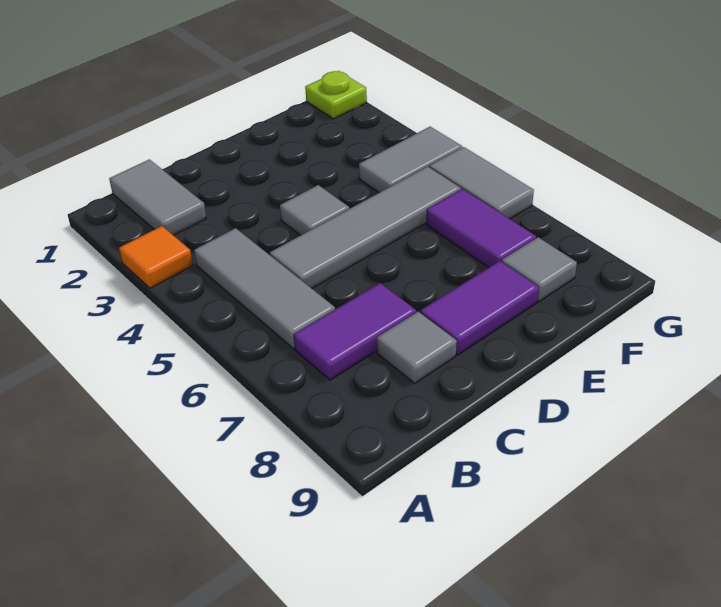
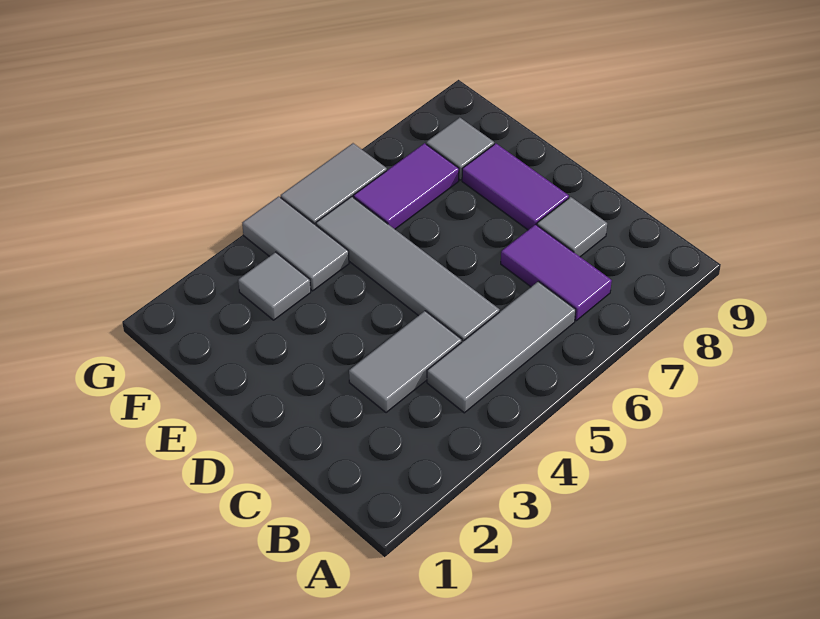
orange 1x1 tile [119,226,193,288] -> none
grey 1x2 tile [109,159,206,235] -> grey 1x2 tile moved to [349,311,462,413]
grey 1x1 tile [280,185,349,235] -> grey 1x1 tile moved to [238,252,311,320]
lime 1x1 plate [305,71,367,119] -> none

